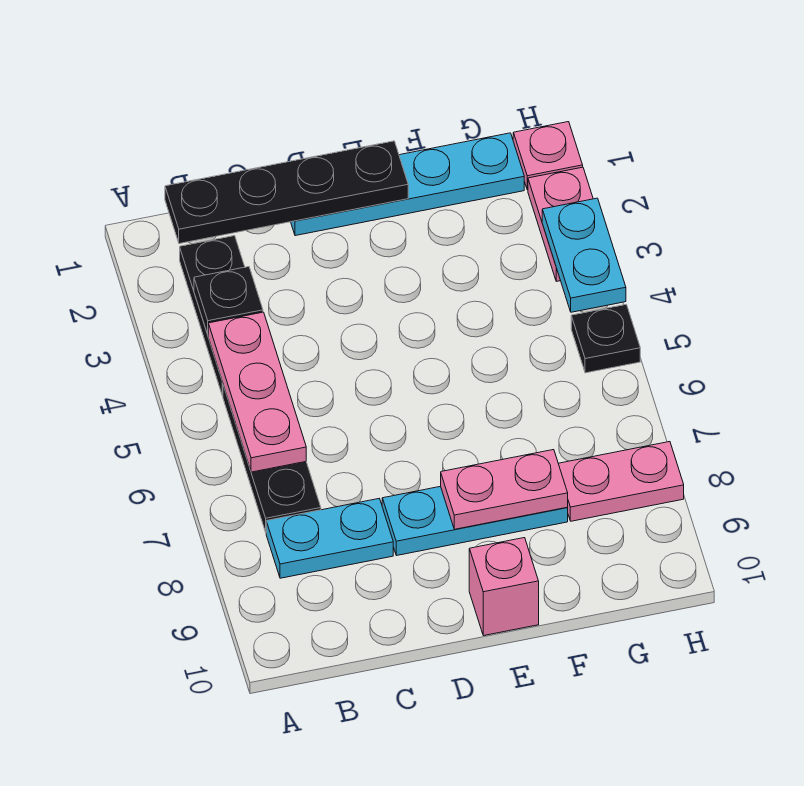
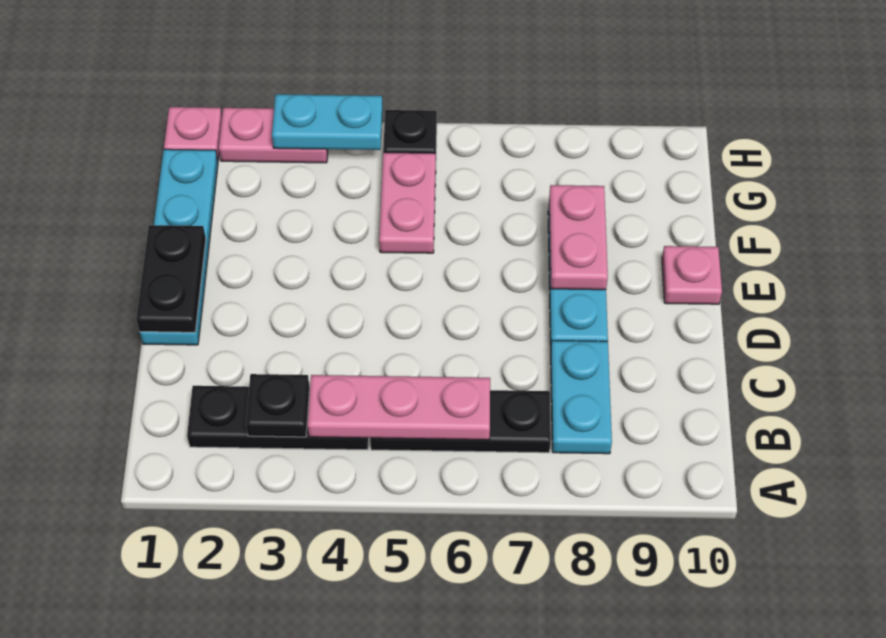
black 1x4 plate [165,141,408,244] -> black 1x2 plate [136,225,206,332]
pink 1x1 brick [469,538,539,636] -> pink 1x1 plate [662,246,722,304]
pink 1x2 plate [558,442,684,521] -> pink 1x2 plate moved to [379,152,436,253]

